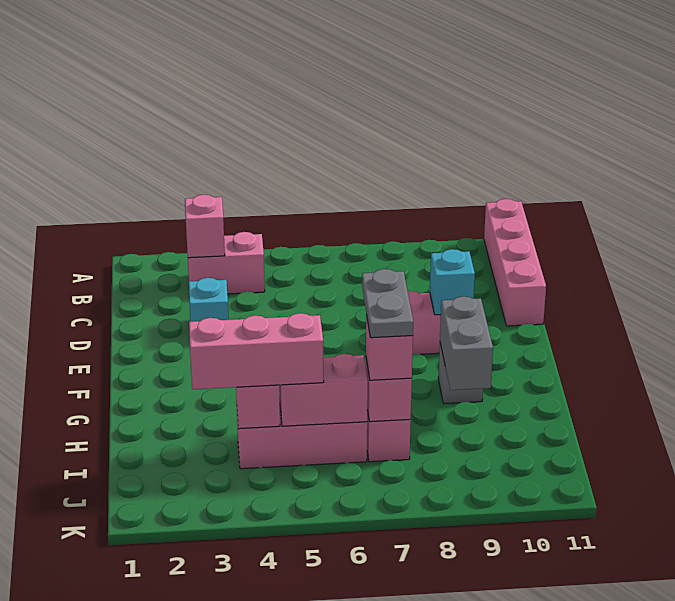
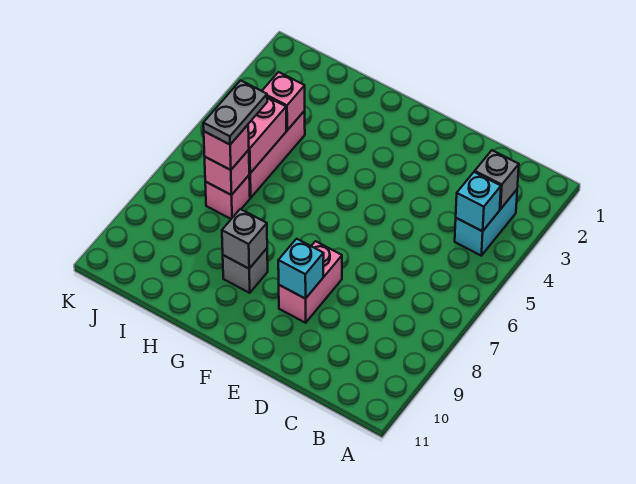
pink 1x4 brick [484,199,546,326] -> none
pink 1x2 brick [188,232,265,294] -> cyan 1x2 brick [455,190,517,256]
pink 1x1 brick [185,195,225,258] -> grey 1x1 brick [475,150,519,209]
cyan 1x1 brick [189,278,229,322] -> cyan 1x1 brick moved to [456,172,501,231]
grey 1x2 brick [440,296,493,390] -> grey 1x1 brick [222,209,267,269]
grey 1x2 plate [362,269,413,338] -> grey 1x2 plate turned to [203,80,267,145]
pink 1x3 brick [189,313,324,389] -> none

